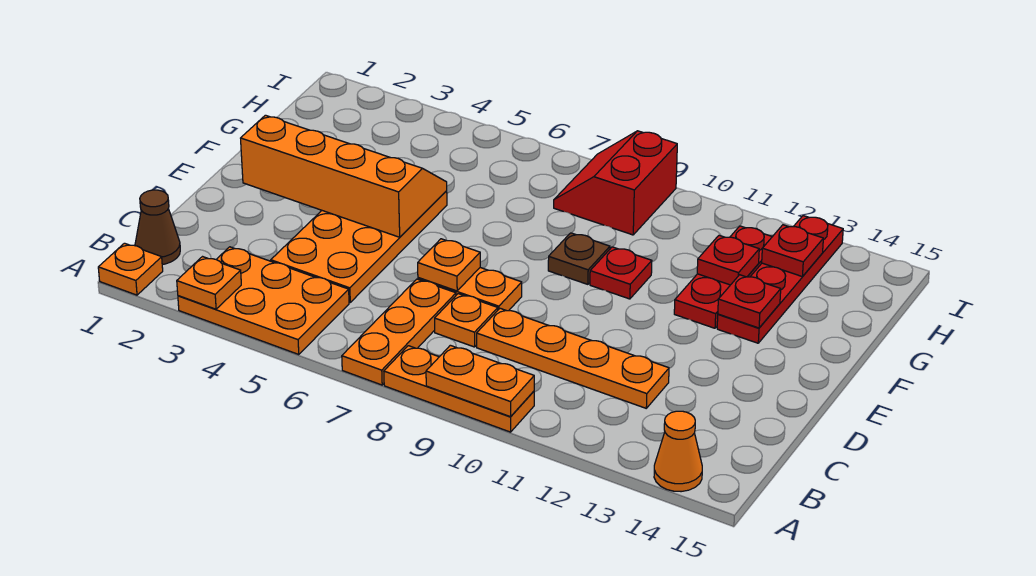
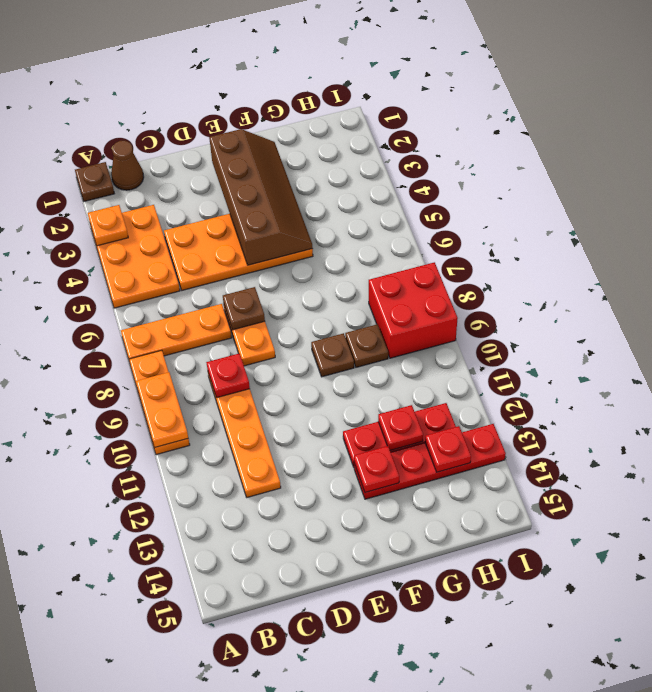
orange 1x1 plate [98,243,163,295] -> brown 1x1 plate [75,162,114,201]
orange 1x1 cone [654,411,702,492] -> none
orange 1x1 plate [435,294,498,347] -> none
orange 1x1 plate [418,239,480,291] -> brown 1x1 plate [223,287,265,330]
orange 2x4 slope [241,115,447,237] -> brown 2x4 slope [209,129,313,265]
red 1x1 plate [590,247,652,299] -> red 1x1 plate moved to [206,353,250,398]
none -> brown 1x1 plate [345,324,388,367]
red 2x2 slope [554,131,677,235] -> red 2x2 brick [369,262,458,358]

